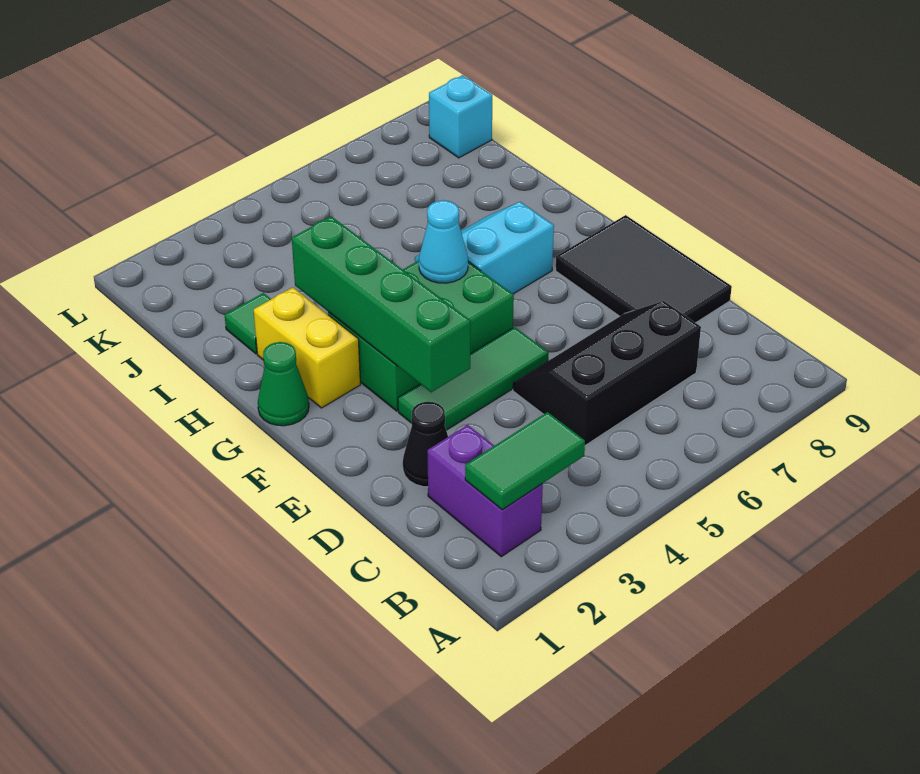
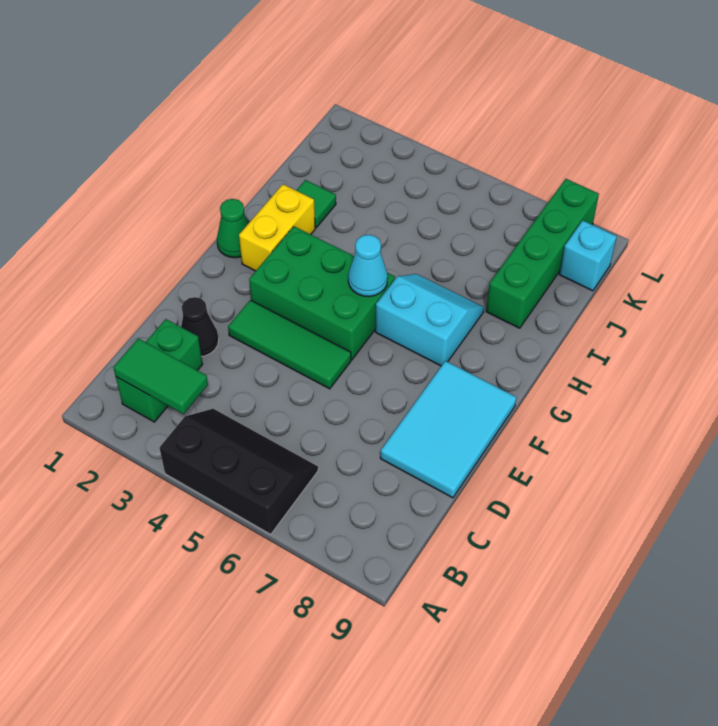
purple 1x2 brick [427,425,543,557] -> green 1x2 brick [116,319,203,422]
black 2x3 slope [513,301,701,445] -> black 2x3 slope moved to [160,409,318,534]
black 2x3 tile [556,215,732,323] -> cyan 2x3 tile [380,361,517,498]
green 1x4 brick [292,216,471,392] -> green 1x4 brick moved to [486,179,599,328]

